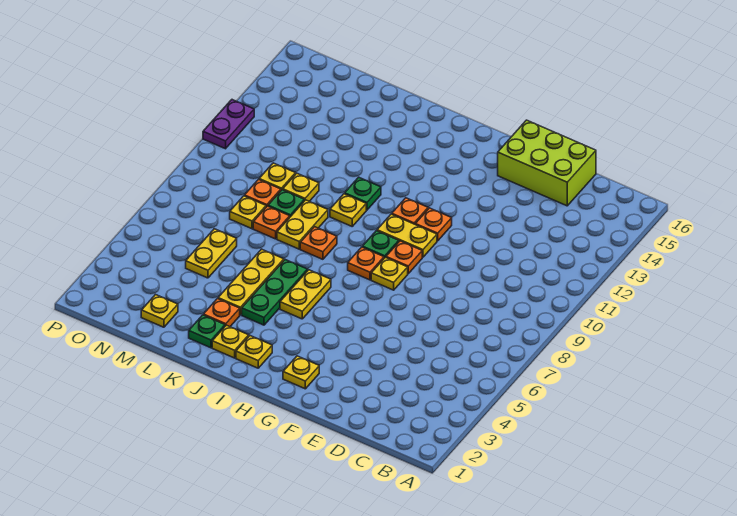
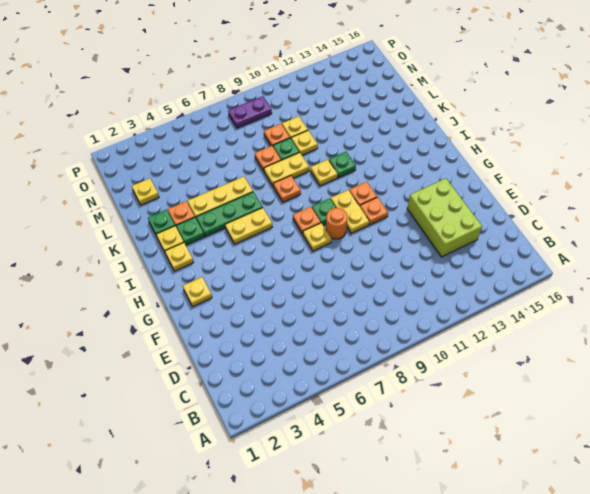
lime 2x3 brick [498,120,596,206] -> lime 2x3 brick moved to [407,178,482,257]
orange 1x1 plate [386,241,422,274] -> orange 1x1 round brick [326,208,348,239]
none -> green 1x1 plate [176,217,205,245]
yellow 1x2 plate [186,229,237,278] -> none
yellow 1x1 plate [230,196,266,229] -> none
purple 1x2 plate [203,100,254,149] -> purple 1x2 plate moved to [228,96,272,128]

